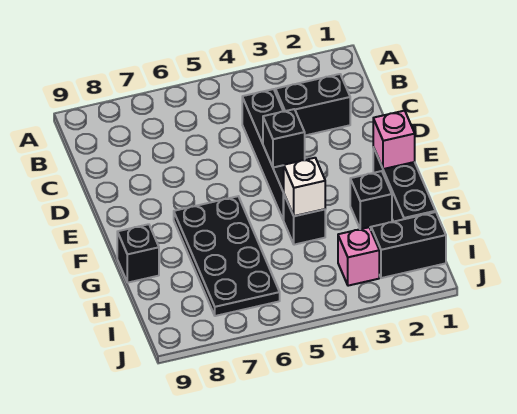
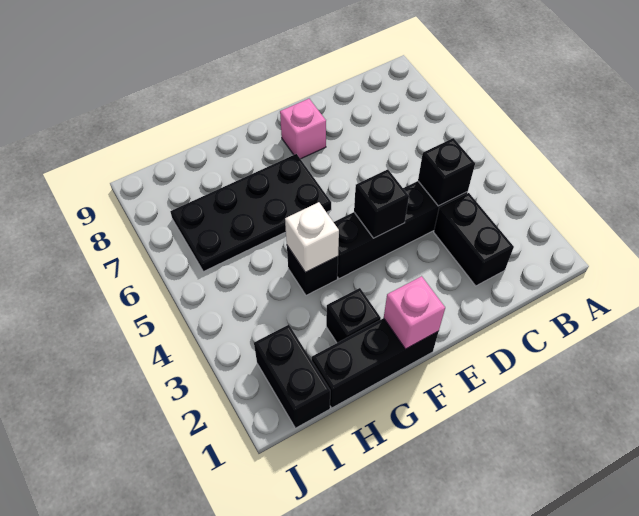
black 1x1 brick [117,224,159,283] -> black 1x1 brick moved to [418,138,475,206]
pink 1x1 brick [338,227,379,286] -> pink 1x1 brick moved to [280,99,326,159]

